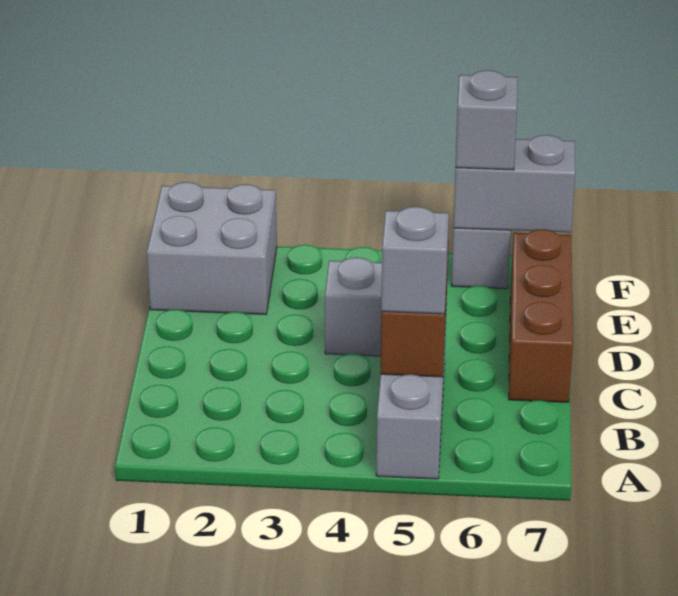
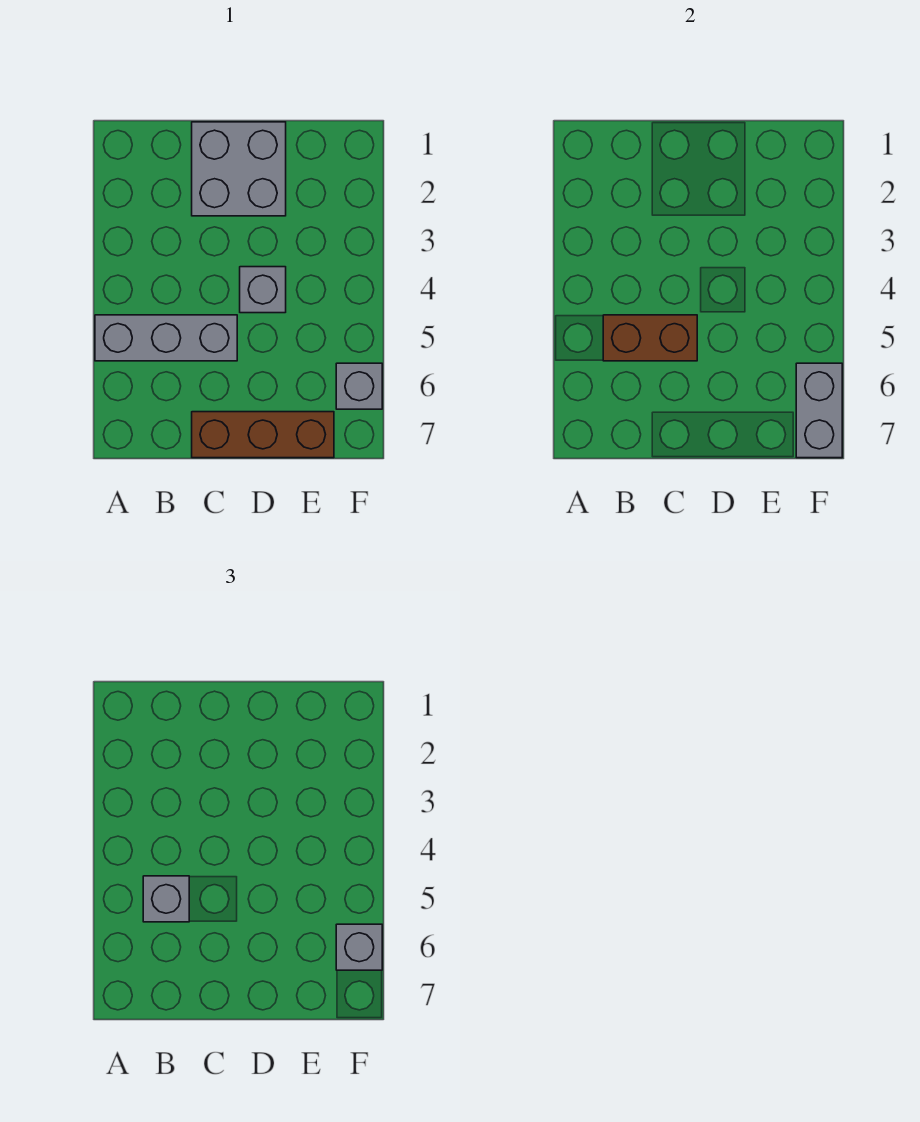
grey 2x2 brick [147,182,277,315] -> grey 2x2 brick moved to [192,122,286,216]

